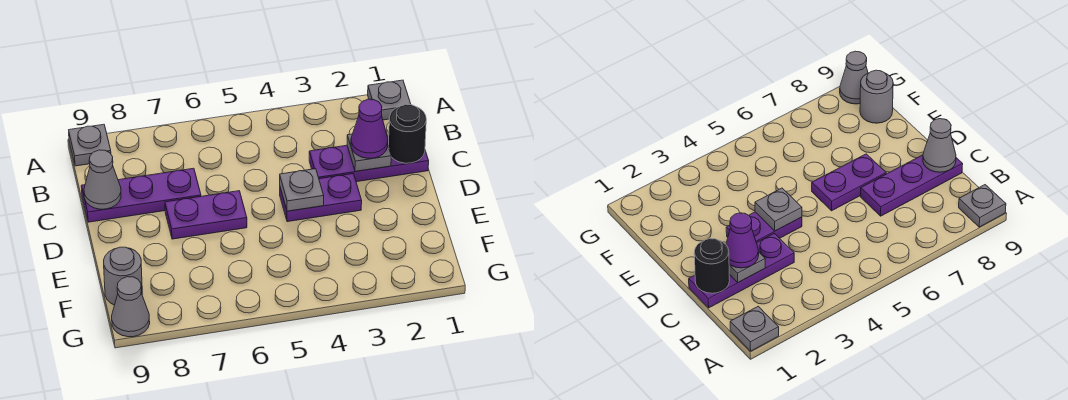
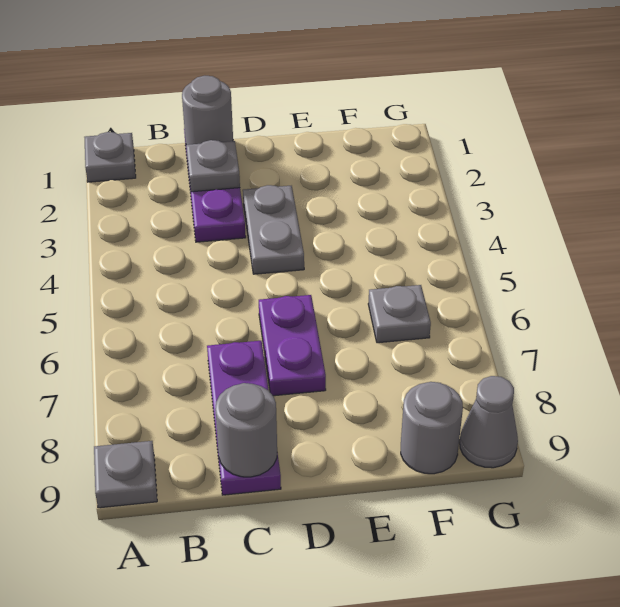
black 1x1 round brick [388,104,426,163] -> grey 1x1 round brick [182,76,233,145]
purple 1x1 cone [351,99,388,158] -> none
grey 1x1 cone [84,150,121,209] -> grey 1x1 round brick [215,383,277,477]
purple 1x2 plate [280,174,362,222] -> grey 1x2 plate [243,185,304,274]
grey 1x1 plate [280,169,324,211] -> grey 1x1 plate moved to [368,285,431,343]

